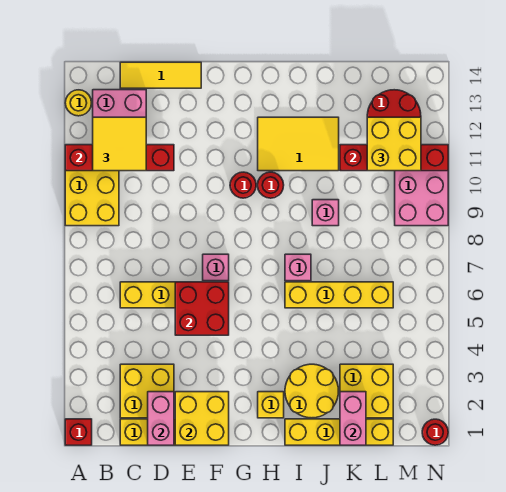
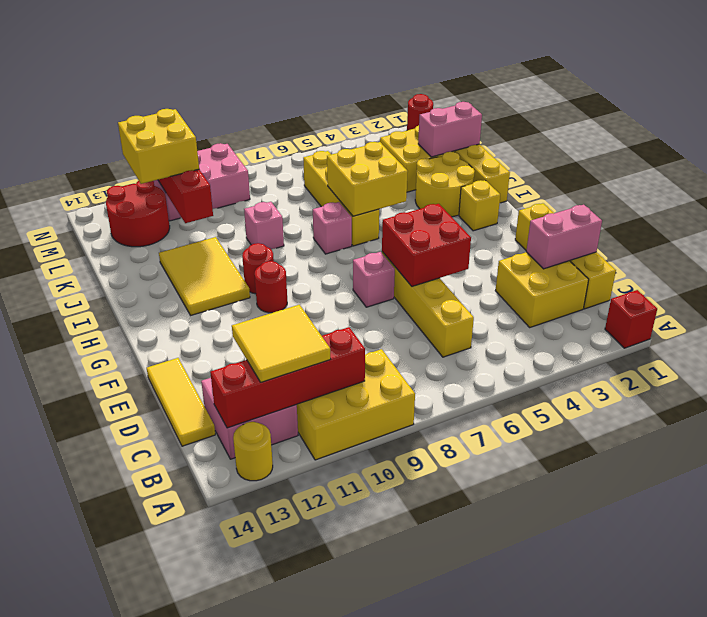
red 1x4 brick [65,145,174,171] -> red 1x4 brick turned to [210,327,365,428]
yellow 2x2 brick [175,392,229,445] -> yellow 2x2 brick moved to [327,142,408,216]

